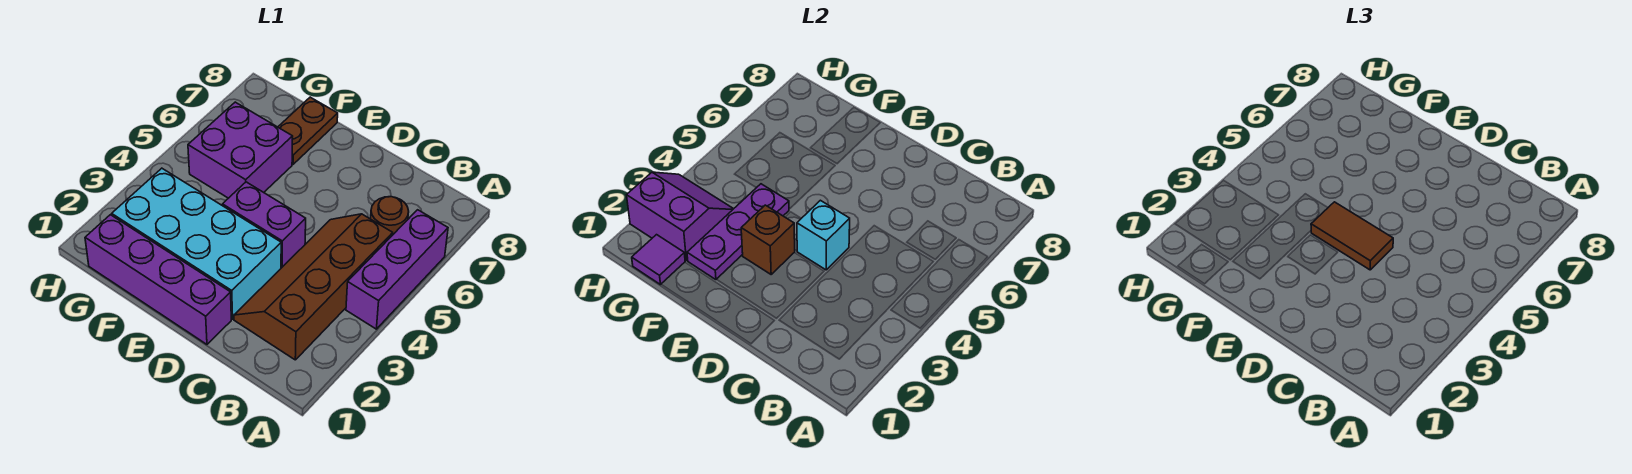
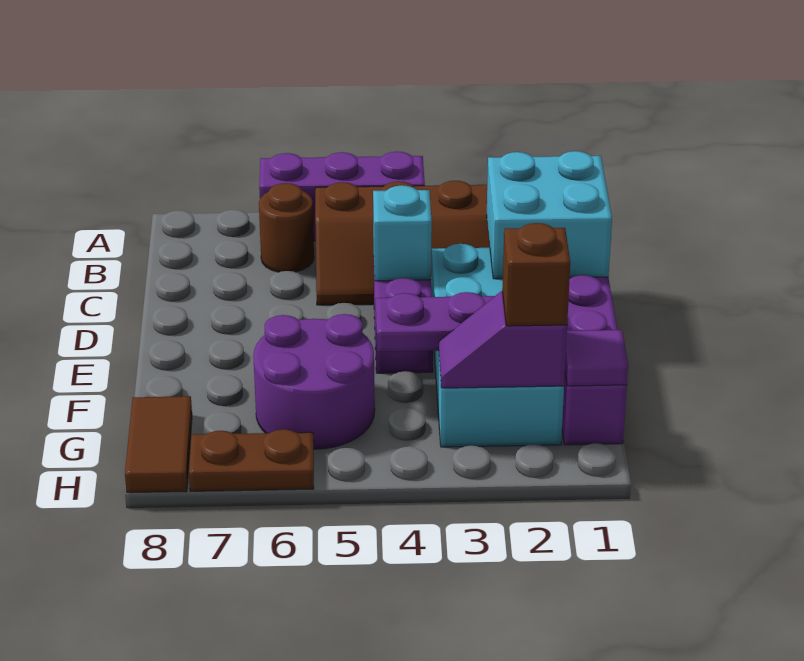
none -> cyan 2x2 brick [487,151,612,279]
brown 1x2 tile [1311,202,1393,270] -> brown 1x2 tile moved to [125,396,192,493]
brown 1x1 brick [741,205,795,274] -> brown 1x1 brick moved to [502,223,570,326]
purple 2x2 brick [188,102,293,198] -> purple 2x2 round brick [253,314,375,449]
brown 1x2 plate [278,97,338,164] -> brown 1x2 plate moved to [189,429,314,491]
purple 2x2 slope [627,172,733,260] -> purple 1x2 slope [439,291,567,388]

